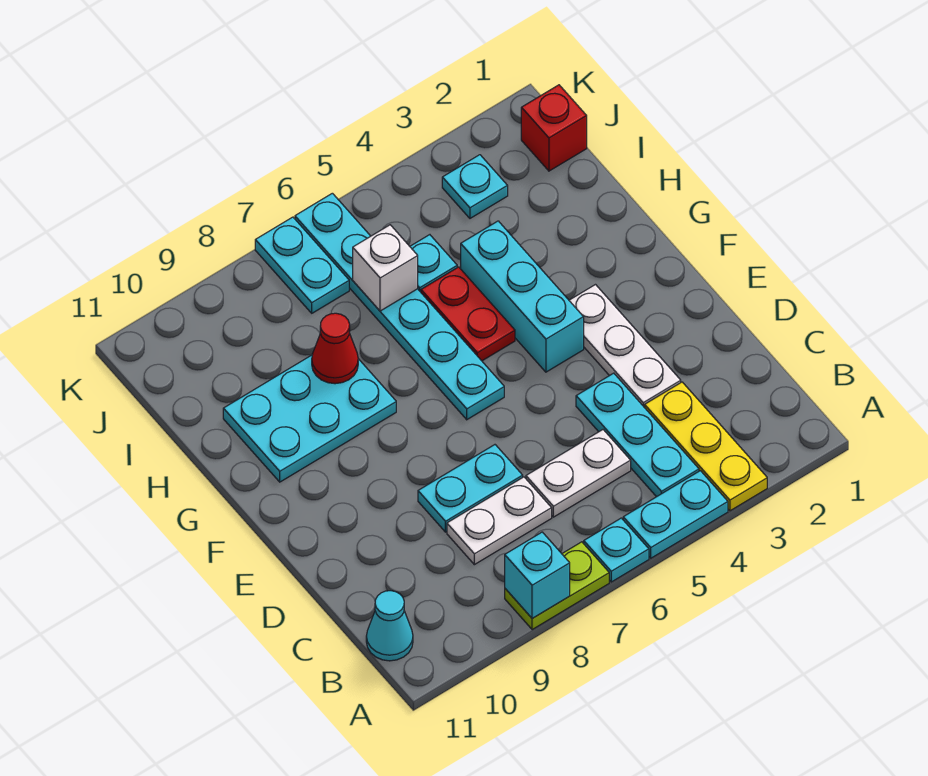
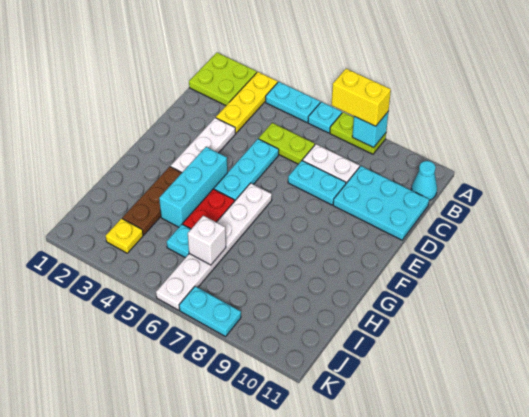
none -> lime 2x2 plate [189,53,257,106]
none -> yellow 1x2 brick [331,69,391,126]
cyan 1x3 plate [576,373,699,497] -> cyan 1x3 plate moved to [214,139,279,201]
white 1x2 plate [526,430,631,517] -> lime 1x2 plate [259,123,315,164]
cyan 1x6 plate [295,193,504,420] -> white 1x6 plate [156,183,272,310]
none -> brown 1x3 plate [122,167,182,235]
cyan 2x3 plate [223,355,396,482] -> cyan 2x3 plate moved to [333,166,429,240]
red 1x1 cone [312,313,358,384] -> none
red 1x1 brick [521,85,587,171] -> none
cyan 1x1 plate [442,155,508,218] -> yellow 1x1 plate [106,218,143,253]
cyan 1x2 plate [255,217,349,313] -> cyan 1x2 plate turned to [179,286,241,337]

